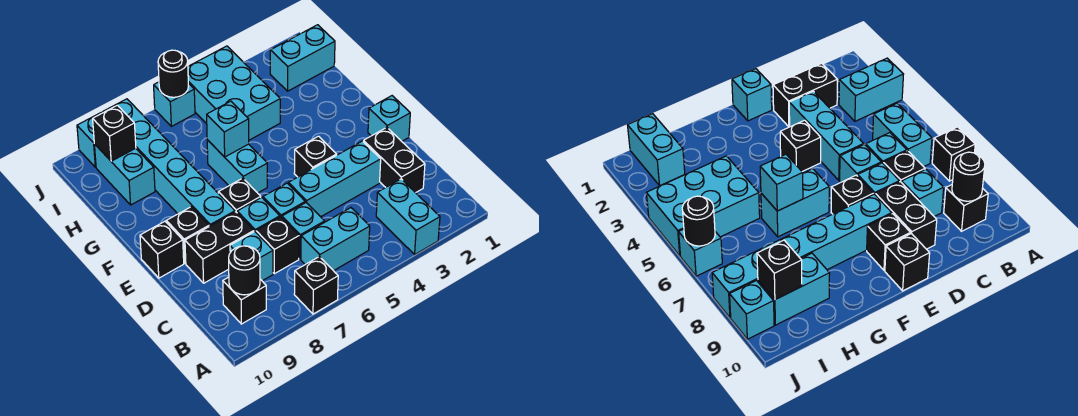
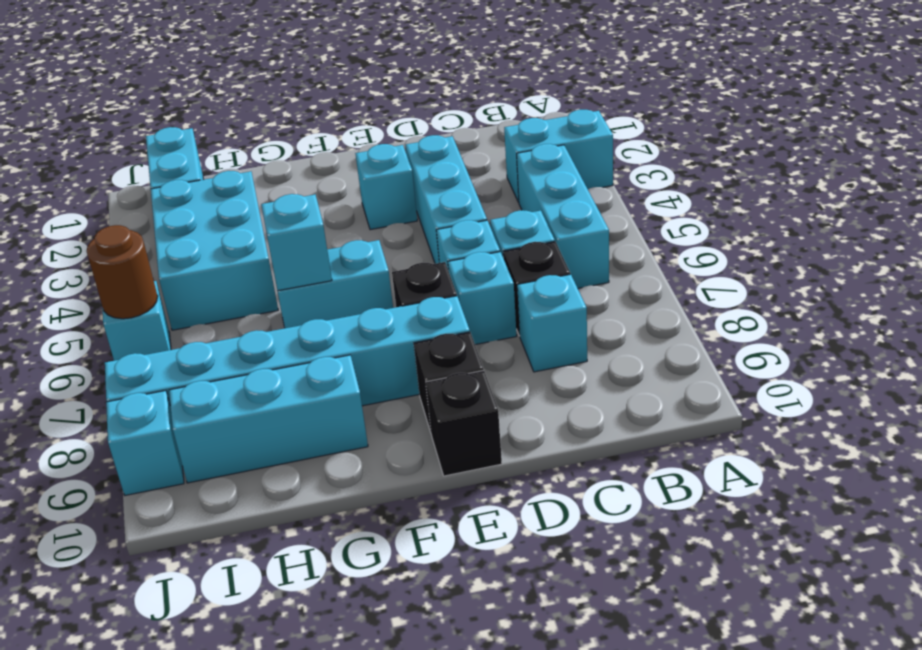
black 1x1 brick [294,256,338,314] -> none
cyan 1x2 brick [301,208,370,271] -> cyan 1x3 brick [517,144,609,288]
black 1x1 brick [223,277,266,324] -> none
black 1x1 round brick [229,246,260,295] -> none
black 1x2 brick [363,127,425,193] -> none
black 1x2 brick [185,212,254,283] -> none
cyan 1x1 brick [368,96,410,141] -> cyan 1x1 brick moved to [355,144,417,230]
black 1x1 brick [294,136,337,177] -> none
cyan 2x3 brick [188,46,280,140] -> cyan 2x3 brick turned to [151,171,278,330]
cyan 1x2 brick [94,144,155,205] -> cyan 1x3 brick [169,355,368,483]
black 1x1 brick [93,105,136,161] -> none
black 1x1 round brick [158,50,189,97] -> brown 1x1 round brick [87,225,158,319]

